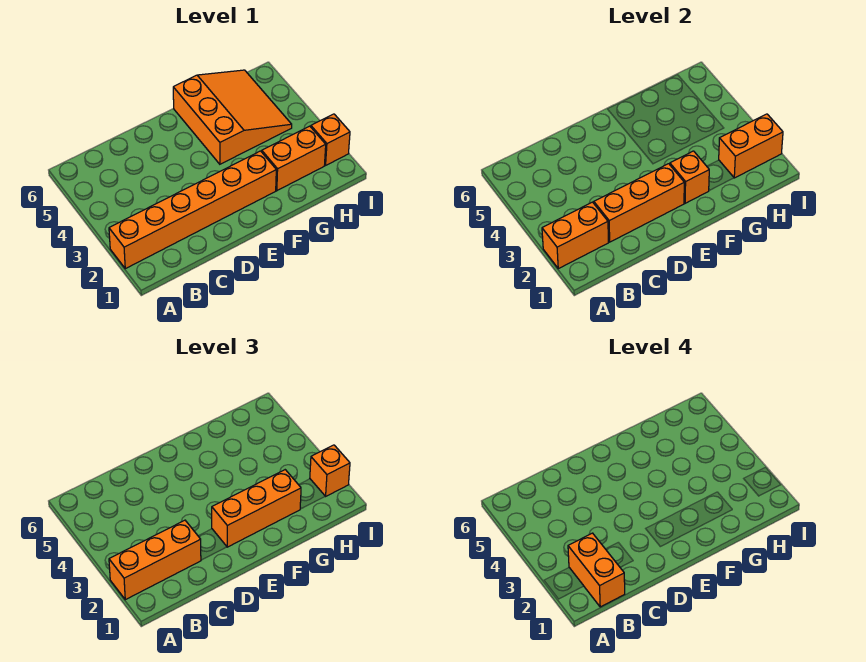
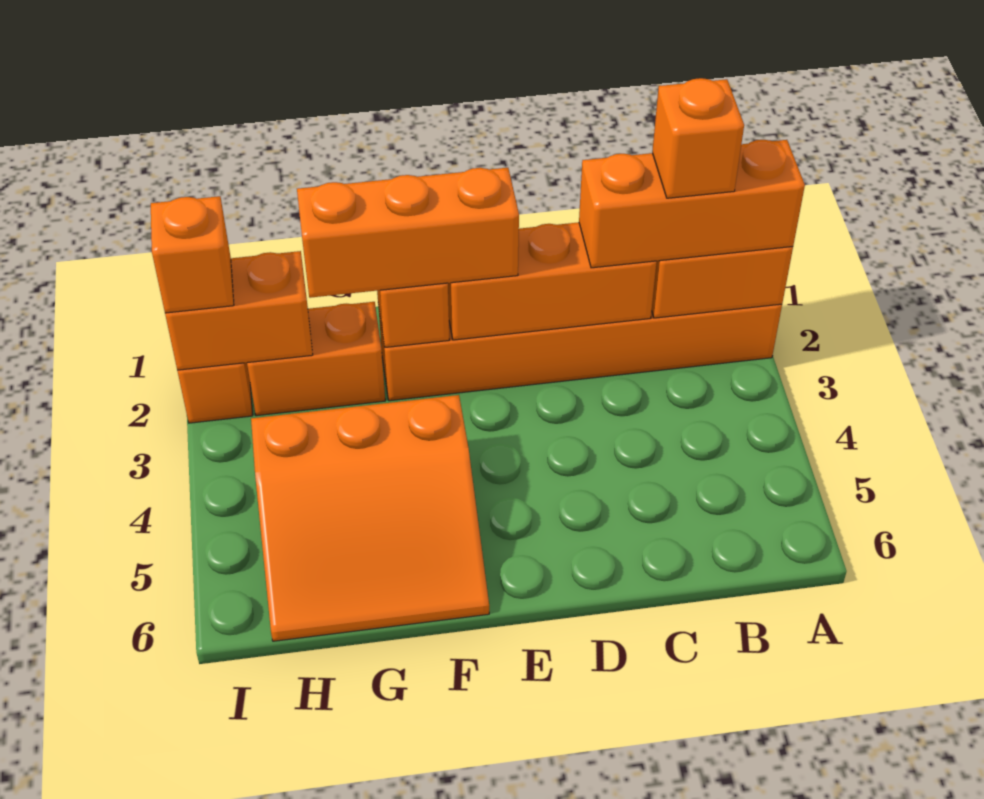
orange 1x2 brick [568,533,625,607] -> orange 1x1 brick [652,78,744,198]
orange 3x3 slope [173,70,292,164] -> orange 3x3 slope turned to [251,395,489,641]

